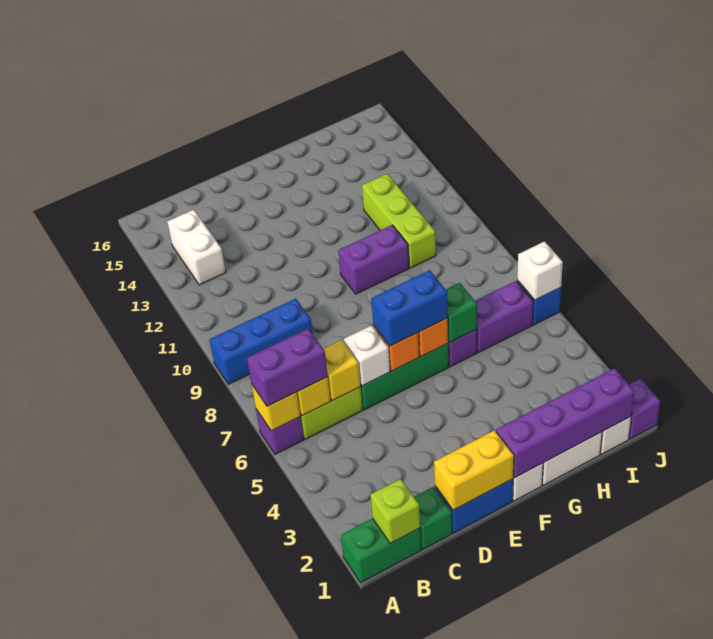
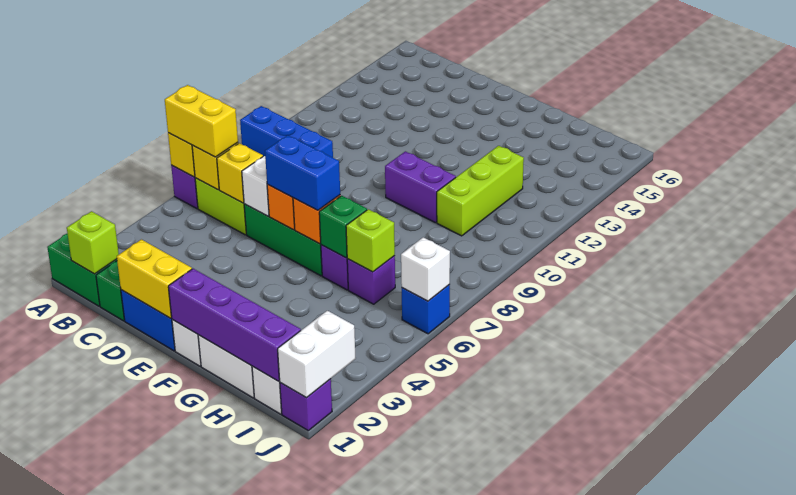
purple 1x2 brick [247,329,328,406] -> yellow 1x2 brick [165,85,238,157]
white 1x2 brick [167,210,226,285] -> white 1x2 brick moved to [278,311,356,398]
purple 1x2 brick [475,281,533,353] -> purple 1x1 brick [347,256,395,304]
none -> lime 1x1 brick [346,209,395,272]

